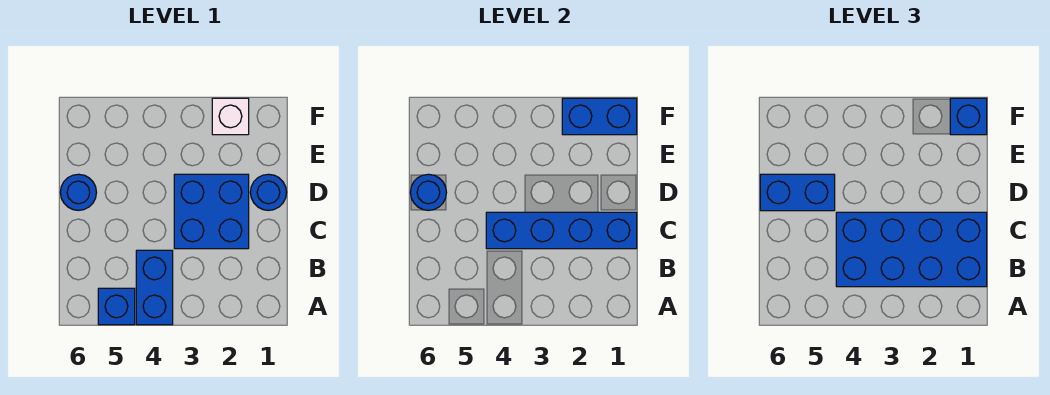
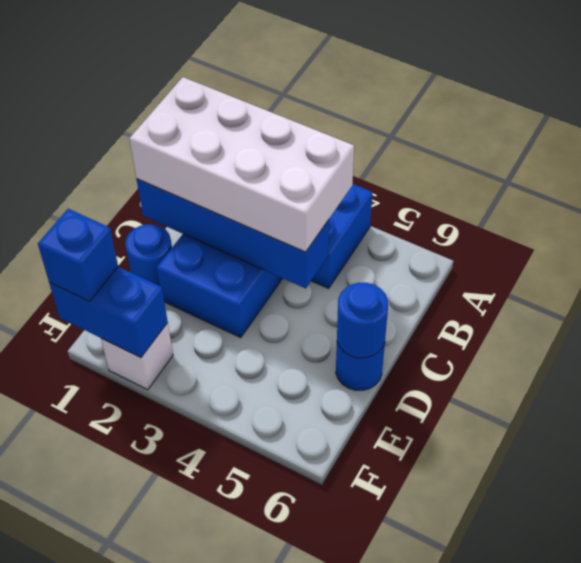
blue 1x1 brick [98,288,135,325] -> none
blue 2x4 brick [836,212,987,287] -> white 2x4 brick [129,77,354,252]
blue 1x2 brick [760,174,835,211] -> none

